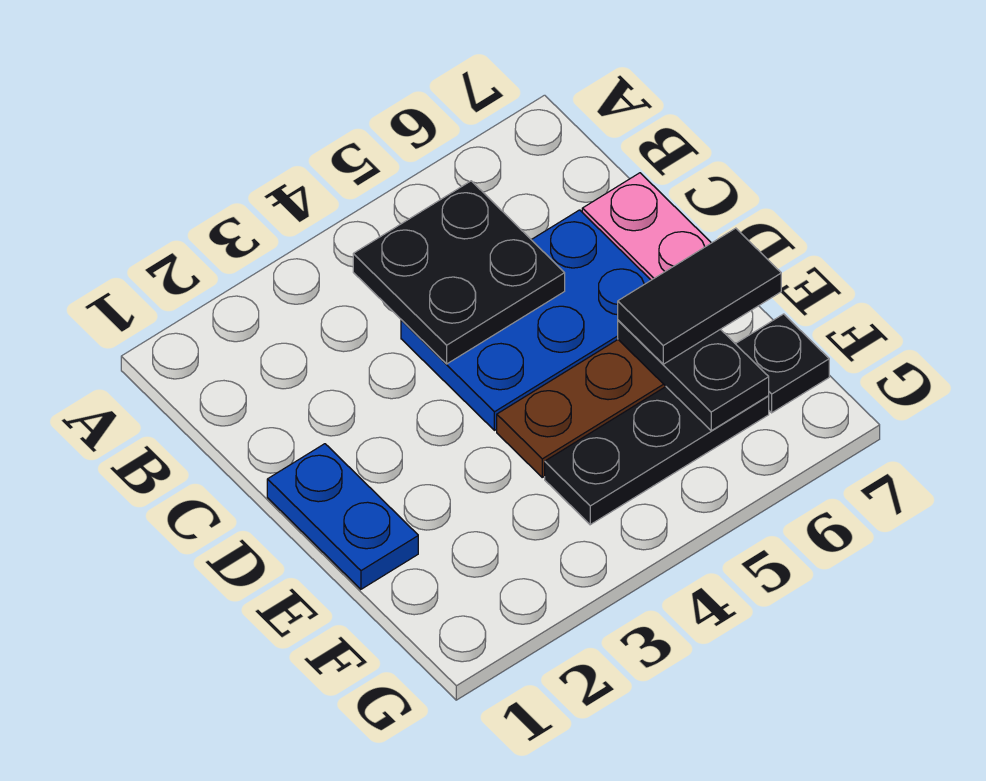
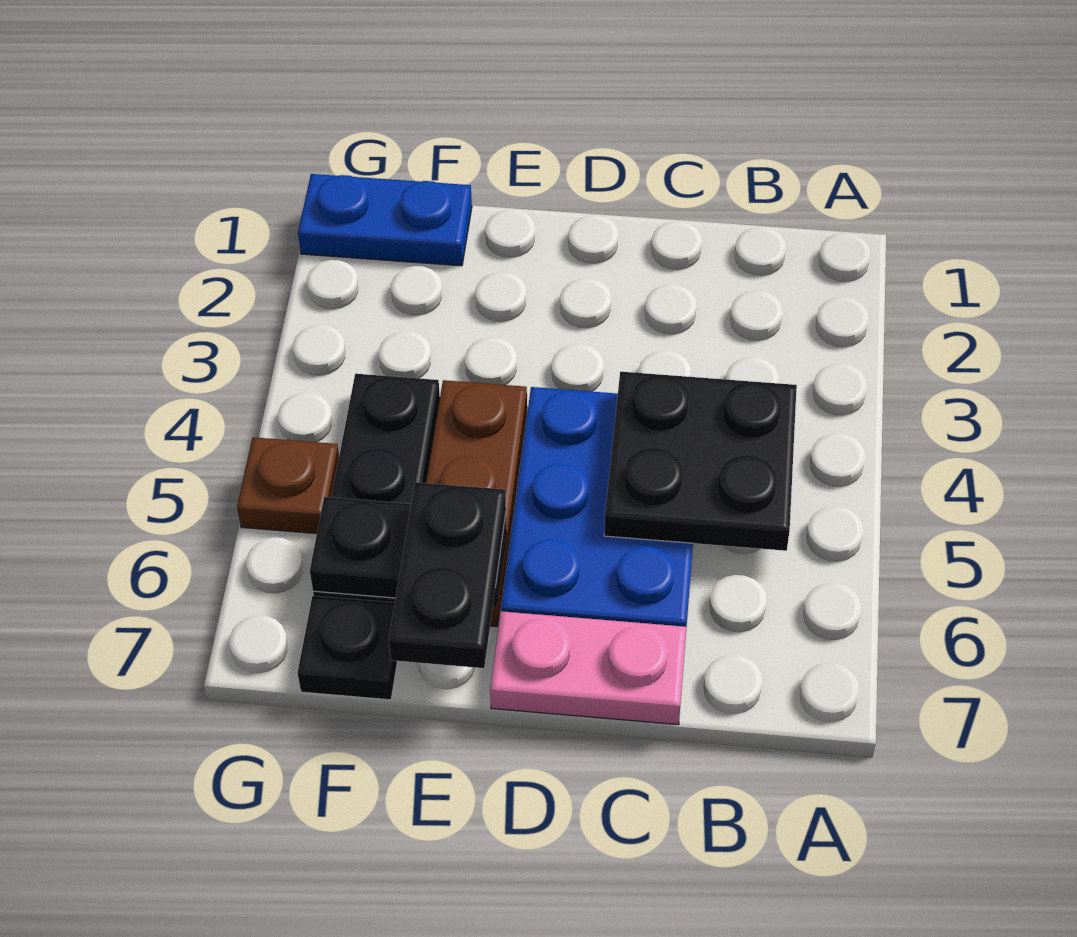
blue 1x2 plate [267,444,418,589] -> blue 1x2 plate moved to [298,174,472,266]
black 1x2 tile [618,228,781,364] -> black 1x2 plate [389,482,506,668]
none -> brown 1x1 plate [237,437,339,534]

